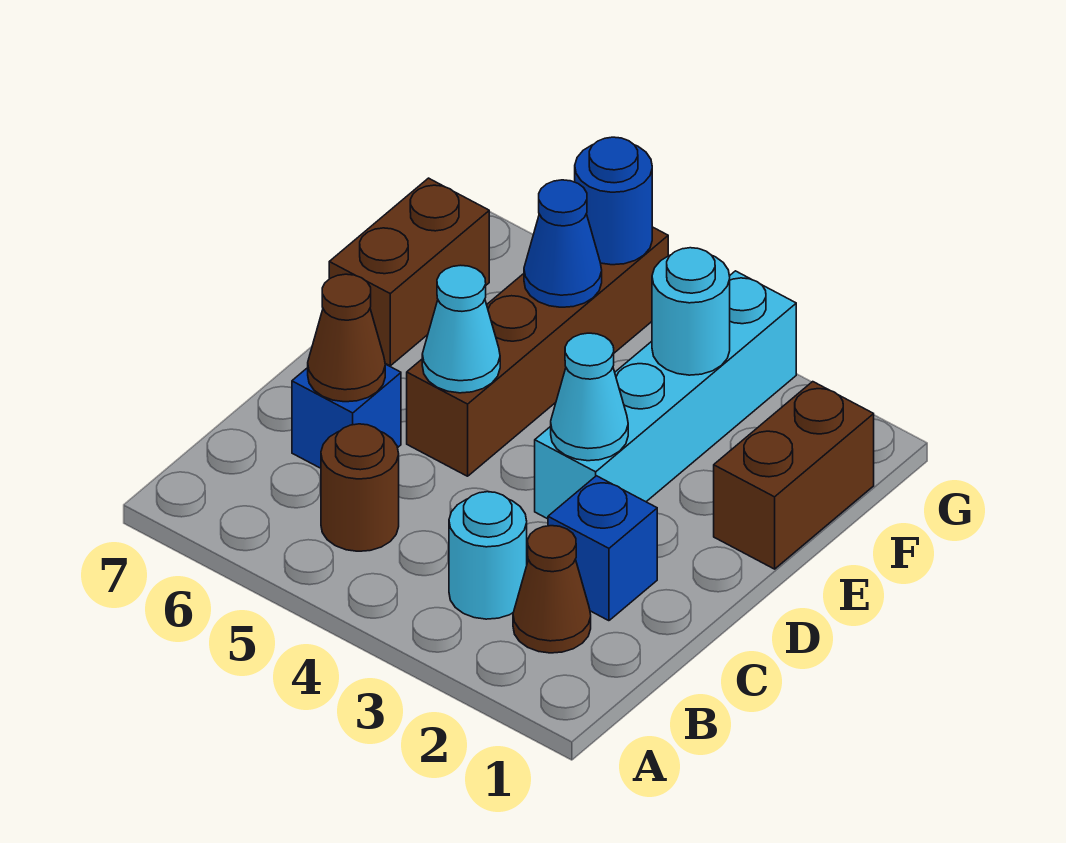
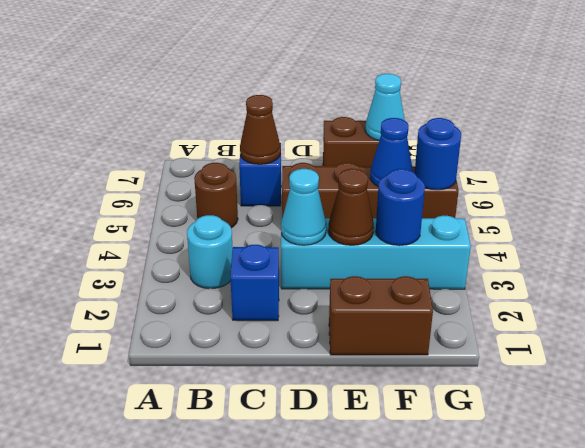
brown 1x1 cone [513,526,591,653] -> brown 1x1 cone moved to [328,169,374,245]
cyan 1x1 cone [422,265,500,393] -> cyan 1x1 cone moved to [365,74,404,140]
cyan 1x1 round brick [652,248,730,375] -> blue 1x1 round brick [376,169,425,245]

